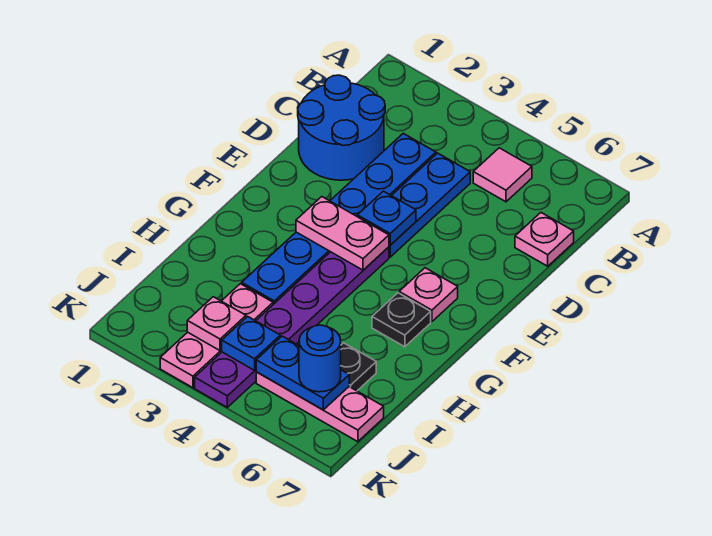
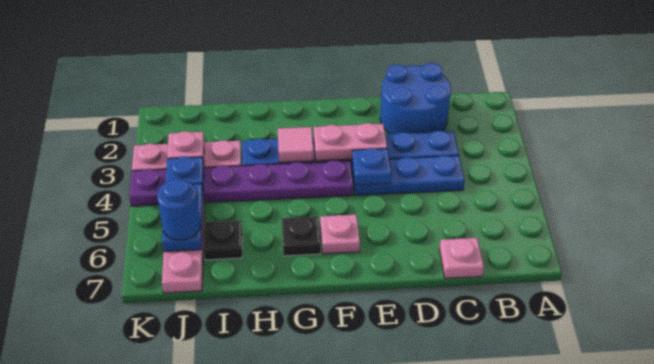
pink 1x1 tile [473,148,532,202] -> pink 1x1 tile moved to [278,127,314,162]
pink 1x2 plate [296,197,389,270] -> pink 1x2 plate turned to [314,123,387,161]

